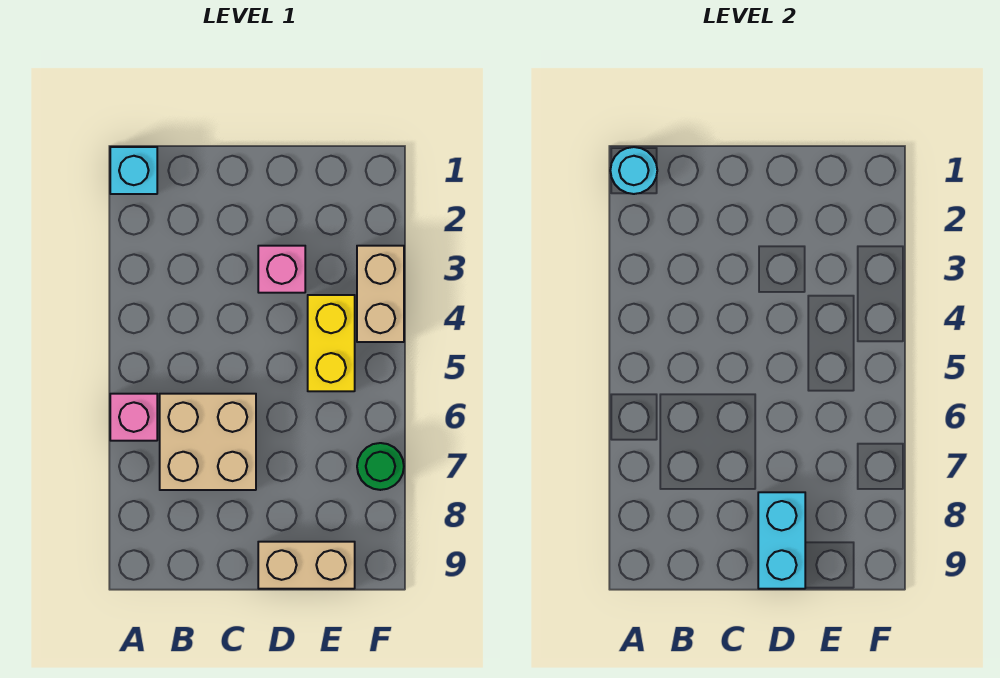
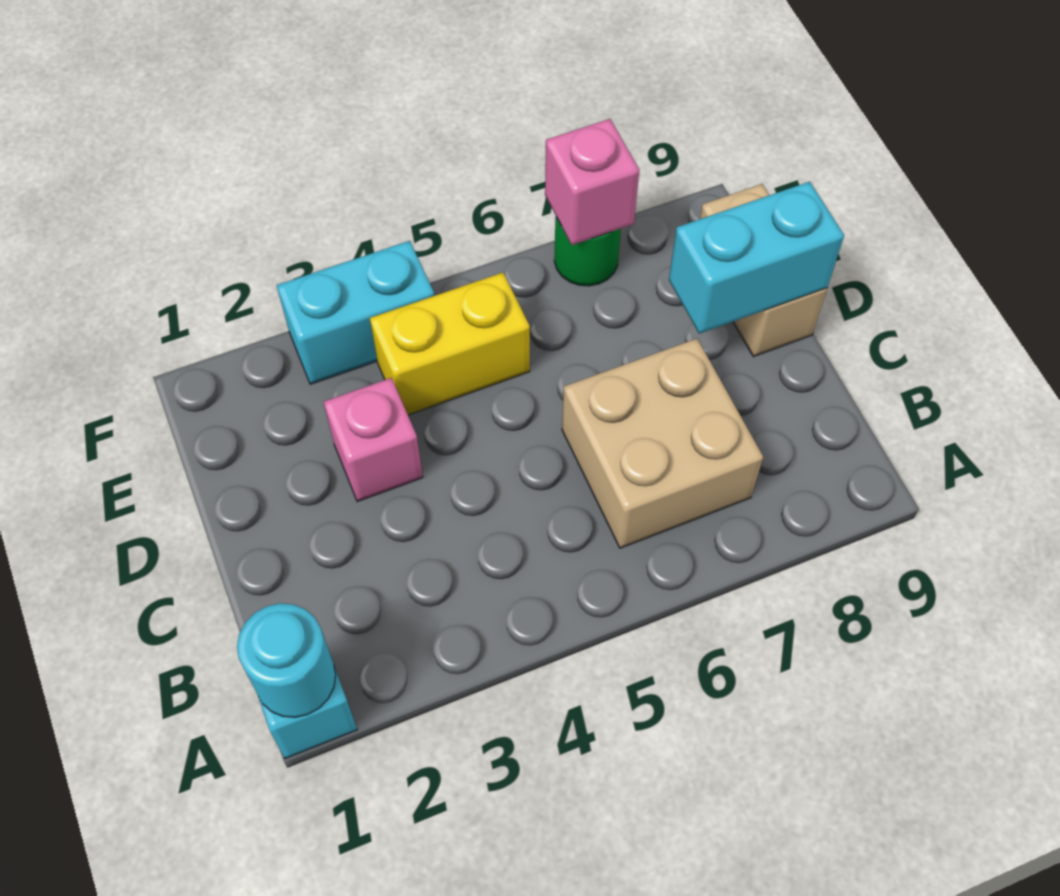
pink 1x1 brick [110,394,157,441] -> pink 1x1 brick moved to [545,119,639,245]
tan 1x2 brick [357,246,404,342] -> cyan 1x2 brick [277,241,434,384]

